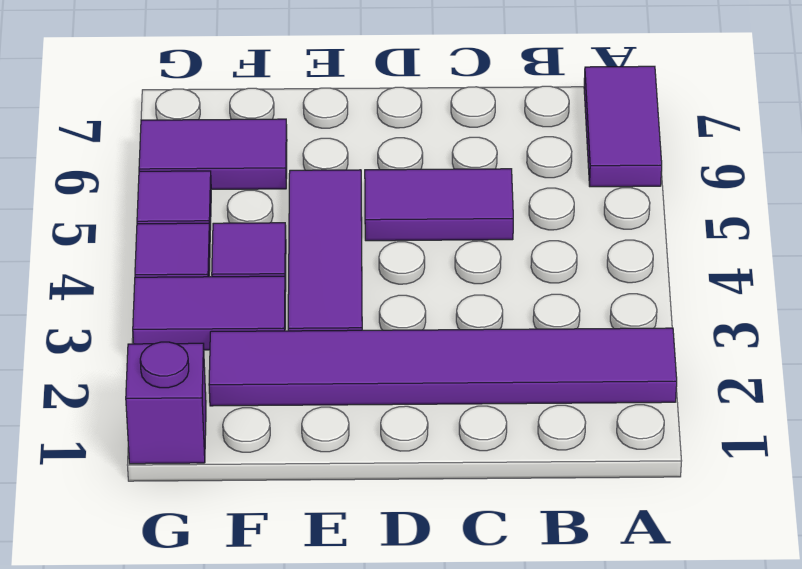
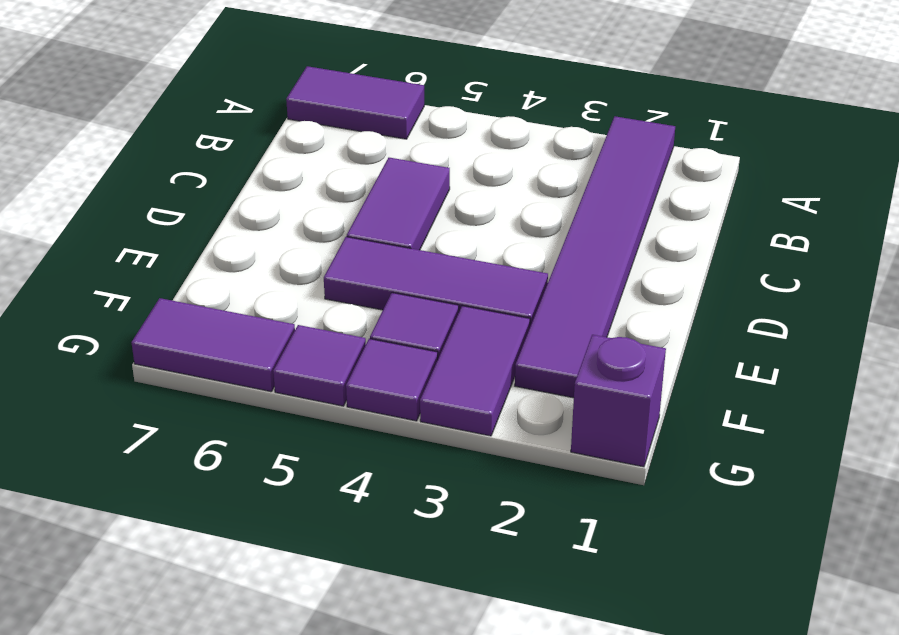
purple 1x2 tile [139,119,287,190] -> purple 1x2 tile turned to [131,298,295,392]

